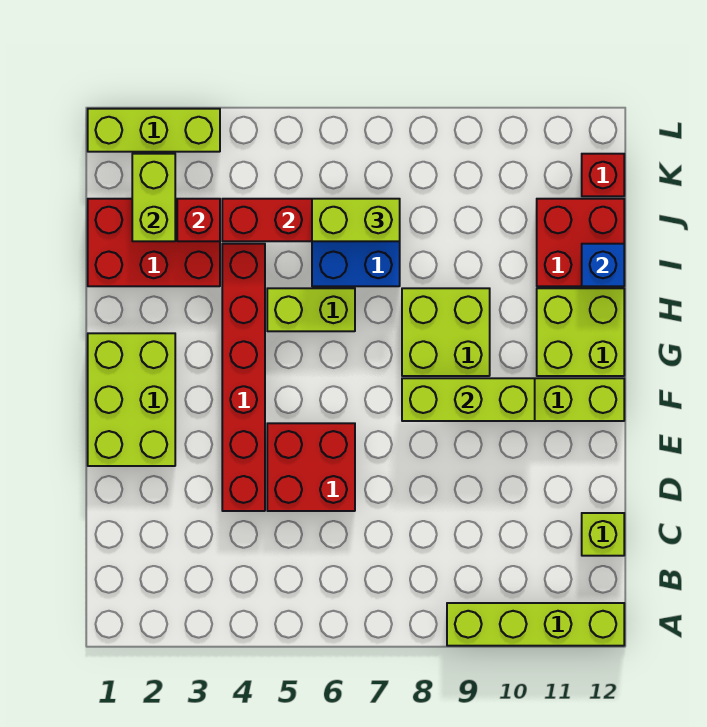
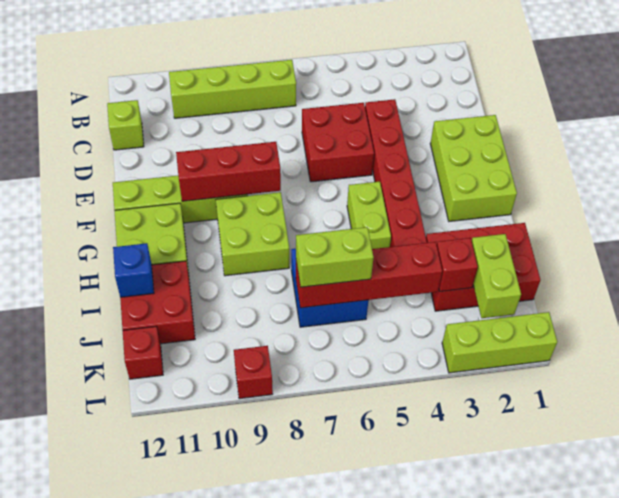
lime 1x4 brick [447,603,624,646] -> lime 1x4 brick moved to [169,60,296,118]
lime 1x3 brick [402,378,535,421] -> red 1x3 brick [176,142,281,201]
lime 1x2 brick [267,288,355,331] -> lime 1x2 brick turned to [347,182,391,249]
none -> red 1x1 brick [234,346,273,399]

